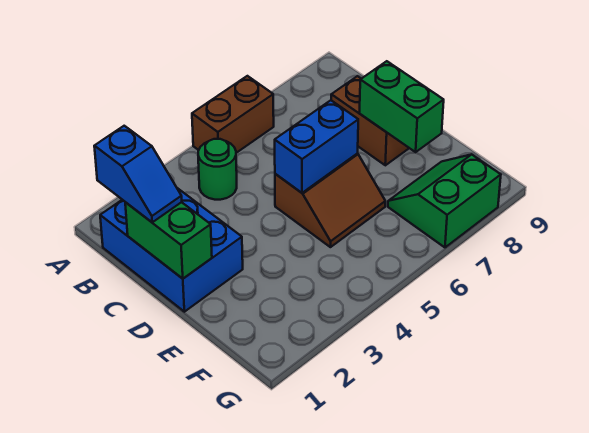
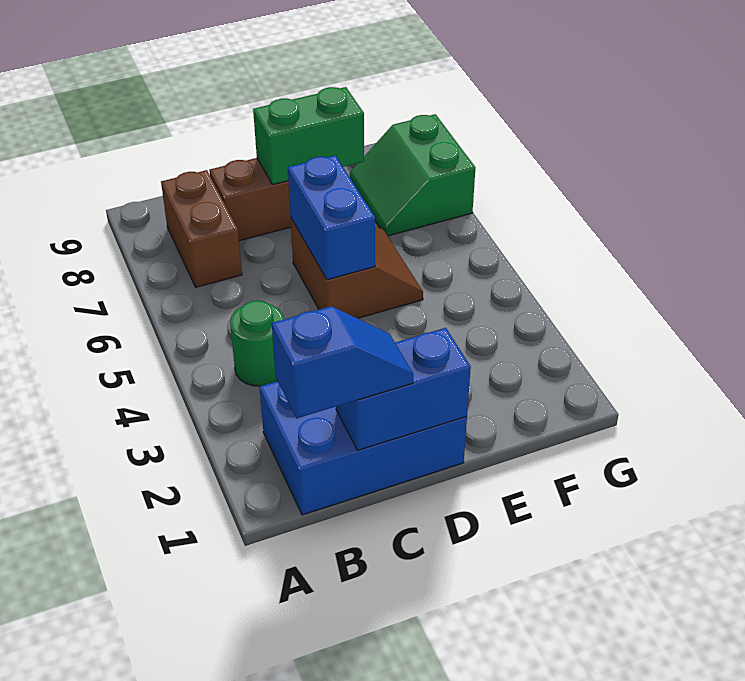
brown 1x2 brick [192,76,274,153] -> brown 1x2 brick moved to [161,170,242,287]
green 1x2 brick [125,202,212,279] -> blue 1x2 brick [336,328,471,450]

